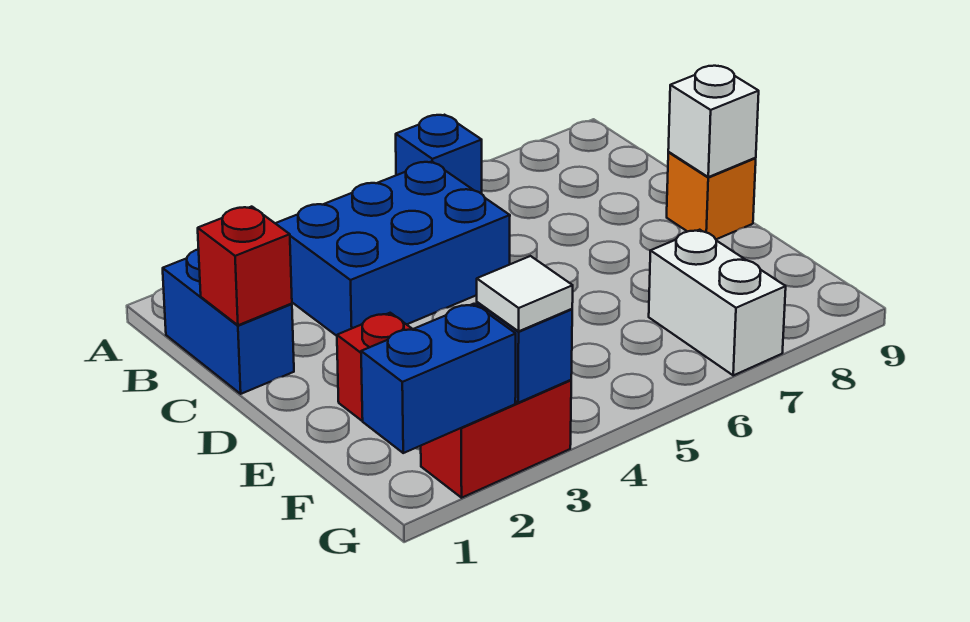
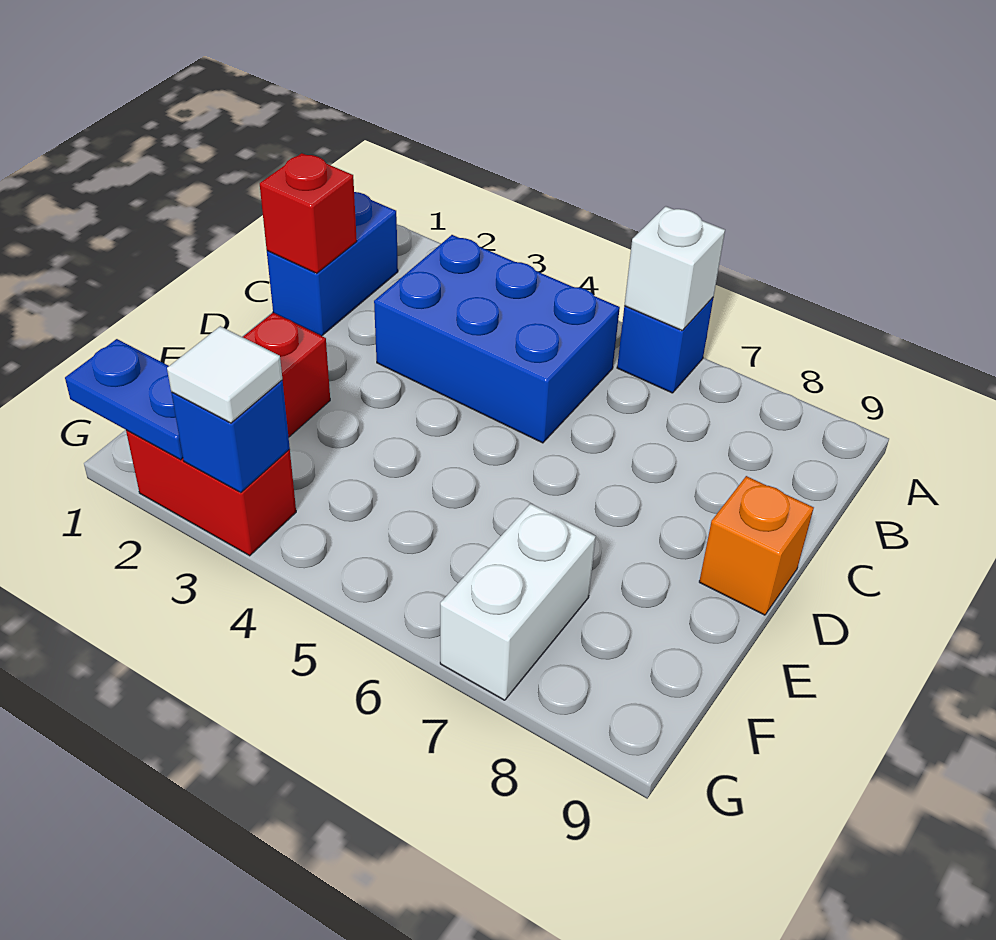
white 1x1 brick [668,66,759,177] -> white 1x1 brick moved to [624,206,725,330]
blue 1x2 brick [361,304,516,453] -> blue 1x2 plate [65,339,183,460]

